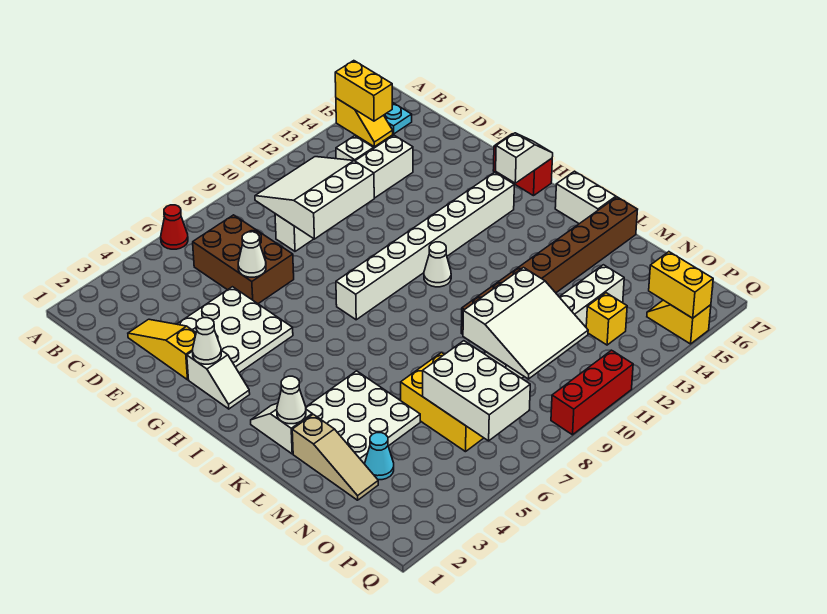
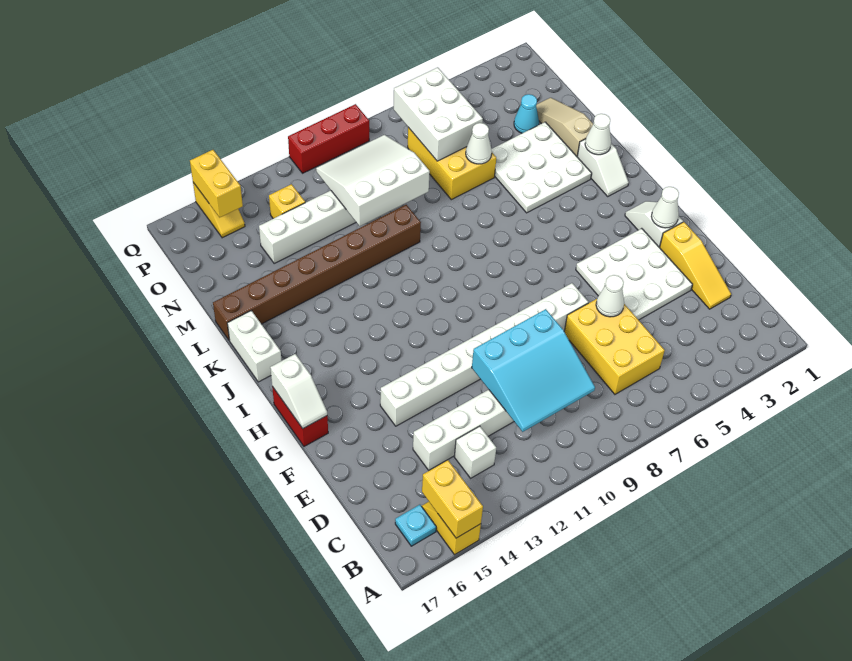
red 1x1 cone [161,205,188,249] -> none
brown 2x3 brick [193,215,294,304] -> yellow 2x3 brick [564,299,665,394]
white 3x3 slope [255,157,374,239] -> cyan 3x3 slope [472,309,595,432]
white 1x8 brick [336,172,514,320] -> white 1x8 brick moved to [380,283,588,426]
white 1x2 slope [496,133,553,183] -> white 1x2 slope turned to [270,354,327,428]
white 1x1 cone [424,242,451,287] -> white 1x1 cone moved to [466,123,492,164]

